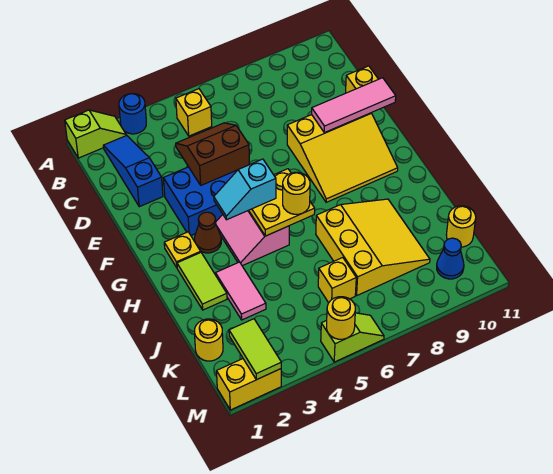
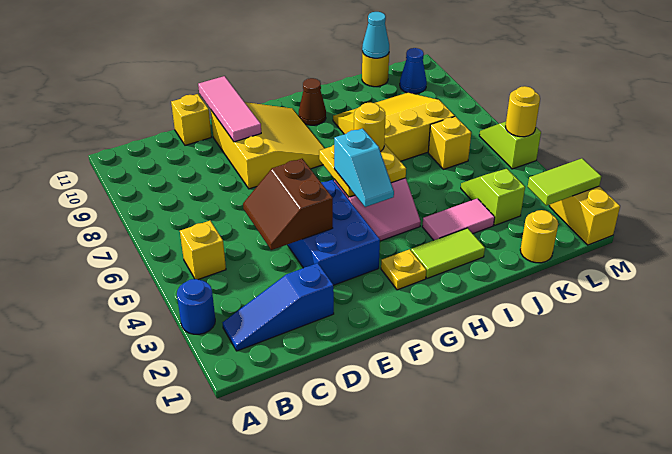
lime 1x2 slope [65,110,126,158] -> lime 1x2 slope moved to [461,169,525,225]
brown 1x1 cone [195,212,221,253] -> brown 1x1 cone moved to [299,78,326,125]
none -> cyan 1x1 cone [362,12,389,58]

